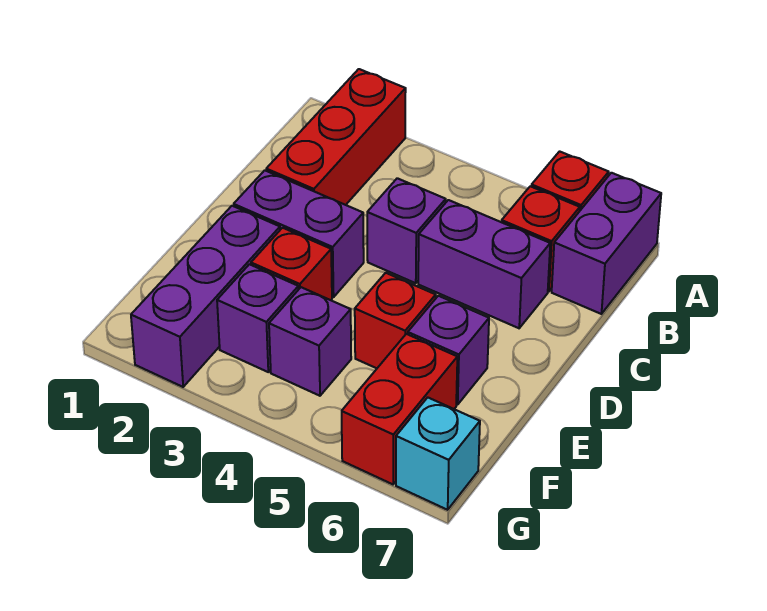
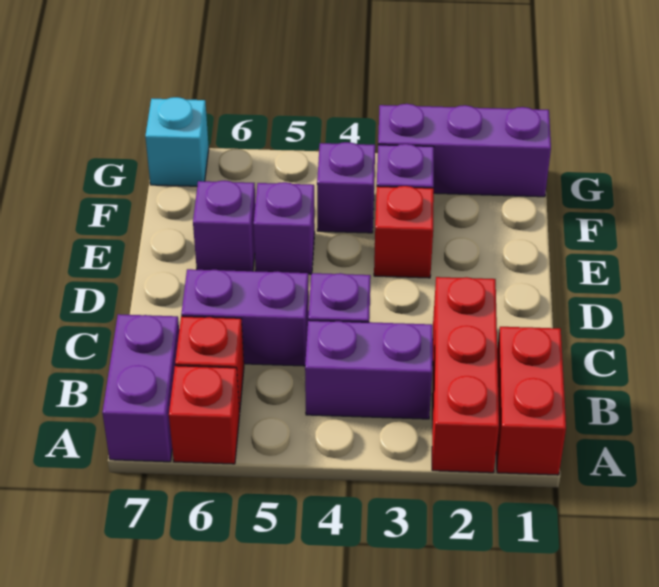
purple 1x2 brick [234,170,364,297] -> purple 1x2 brick moved to [305,320,433,419]
purple 1x3 brick [131,206,280,387] -> purple 1x3 brick turned to [378,104,551,197]
red 1x1 brick [355,273,436,368] -> purple 1x1 brick [254,182,315,274]
red 1x2 brick [342,334,457,484] -> red 1x2 brick moved to [496,327,566,475]

